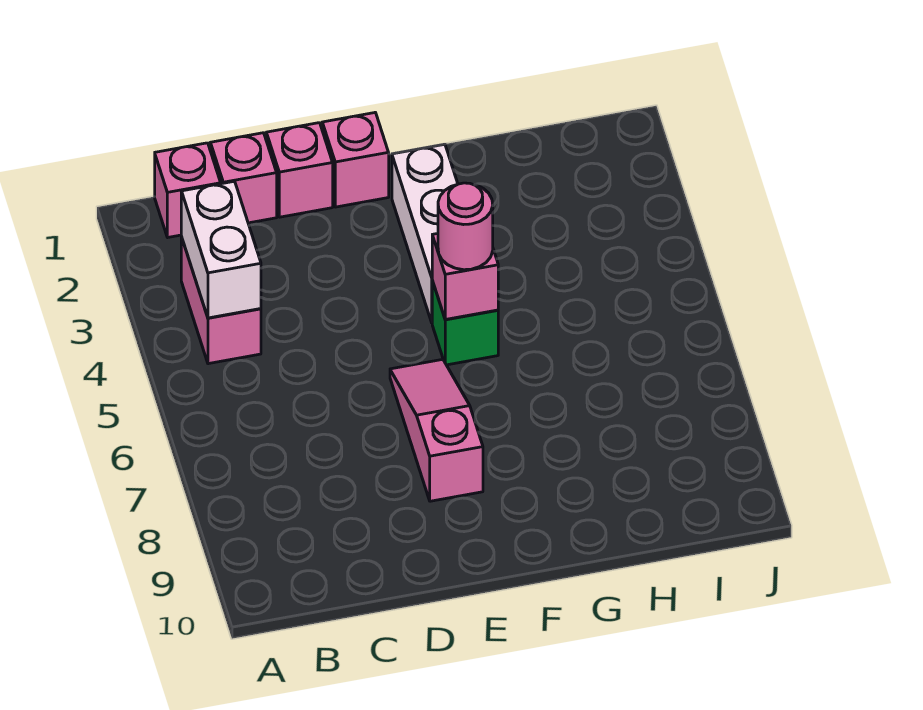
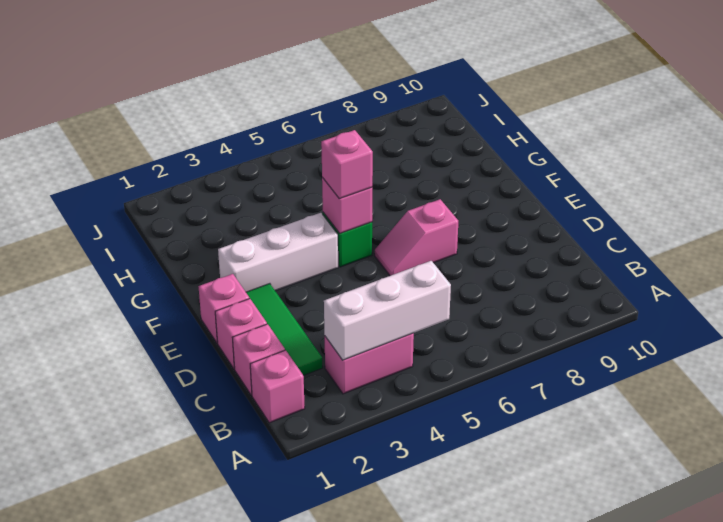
white 1x2 brick [181,181,261,318] -> white 1x3 brick [324,261,451,360]
none -> green 1x3 tile [246,284,323,376]
pink 1x3 slope [390,359,483,501] -> pink 1x2 slope [375,199,458,276]
pink 1x1 round brick [438,183,493,270] -> pink 1x1 brick [321,130,373,199]

